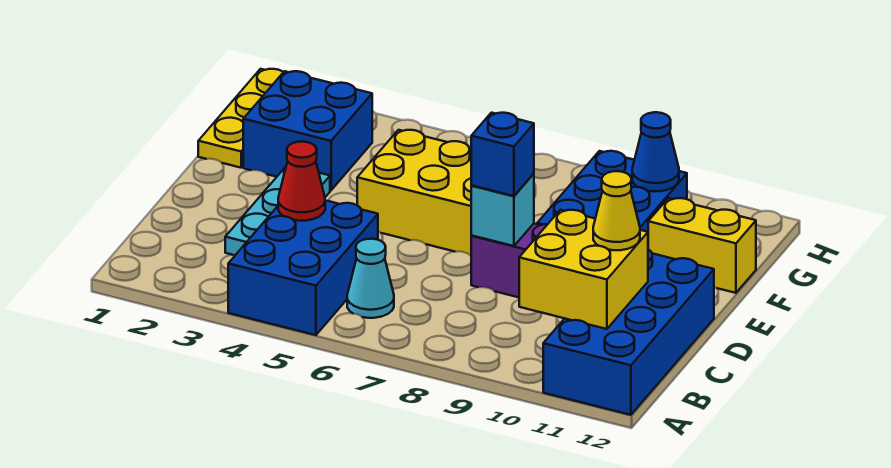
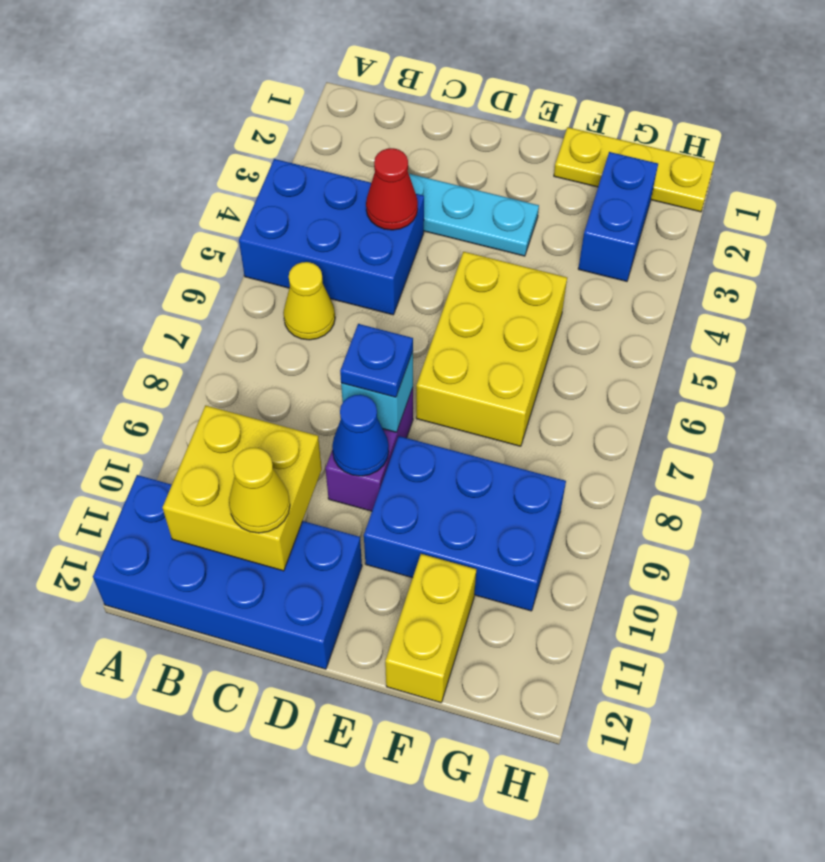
cyan 1x1 cone [347,239,394,318] -> yellow 1x1 cone [283,262,335,340]
blue 1x1 brick [471,113,534,196] -> blue 1x1 plate [340,324,413,397]
blue 2x2 brick [243,71,372,190] -> blue 1x2 brick [578,152,658,281]
blue 1x1 cone [632,112,679,191] -> blue 1x1 cone moved to [332,395,389,476]

